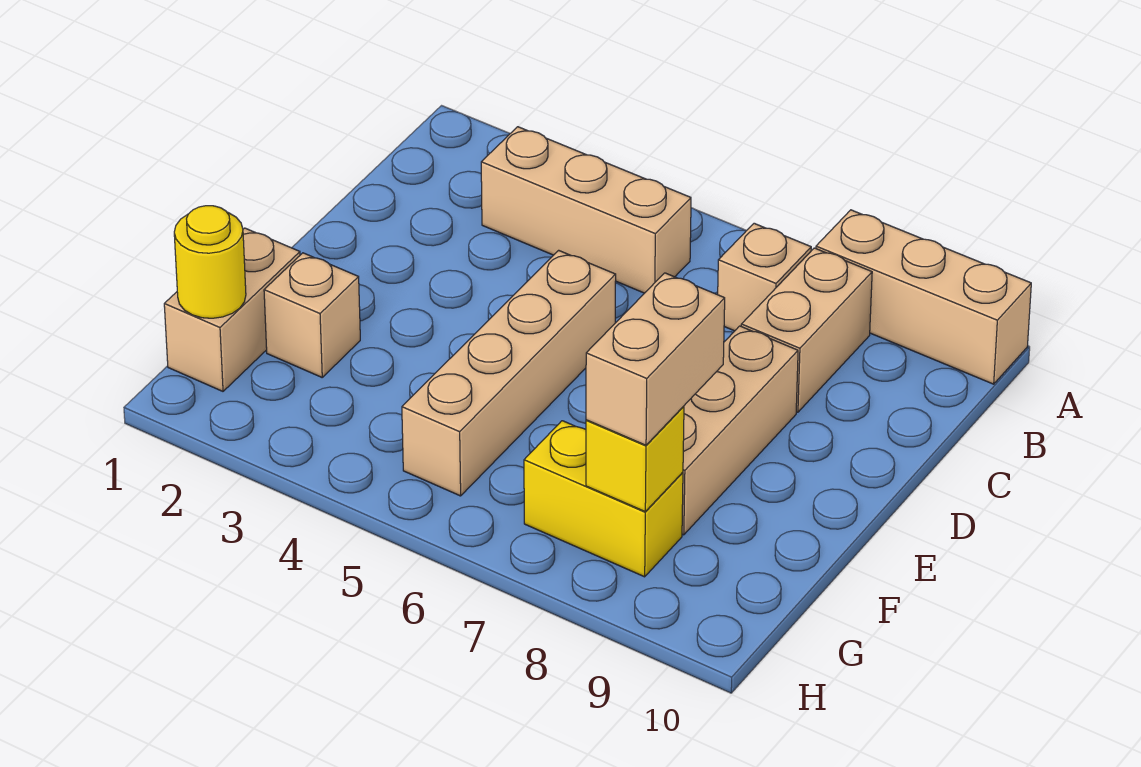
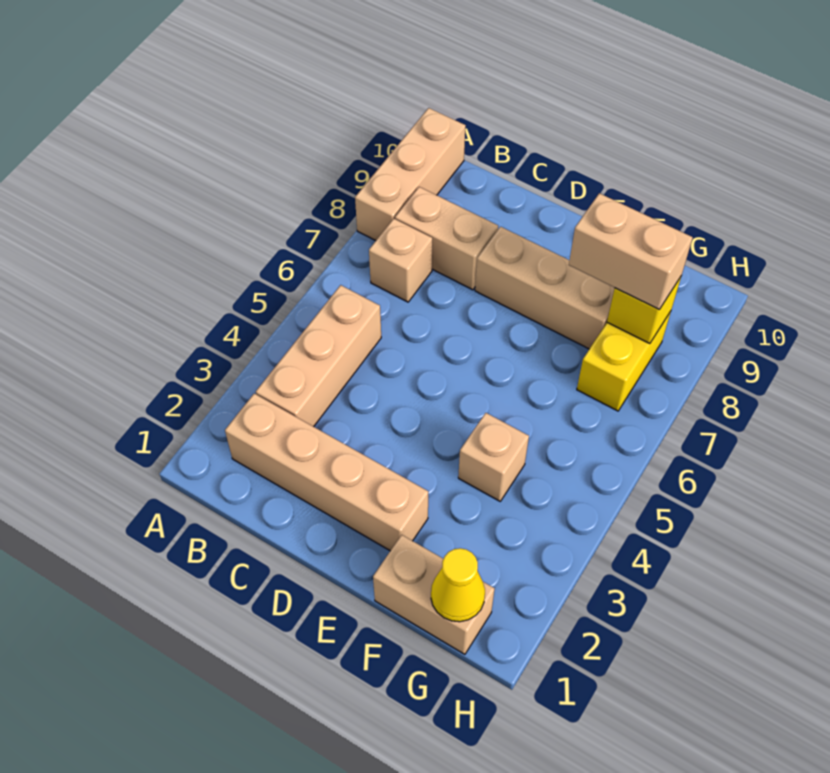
tan 1x4 brick [402,250,616,496] -> tan 1x4 brick moved to [225,394,428,551]
tan 1x1 brick [264,253,360,377] -> tan 1x1 brick moved to [458,413,529,501]
yellow 1x1 round brick [174,206,246,318] -> yellow 1x1 cone [431,548,485,622]

